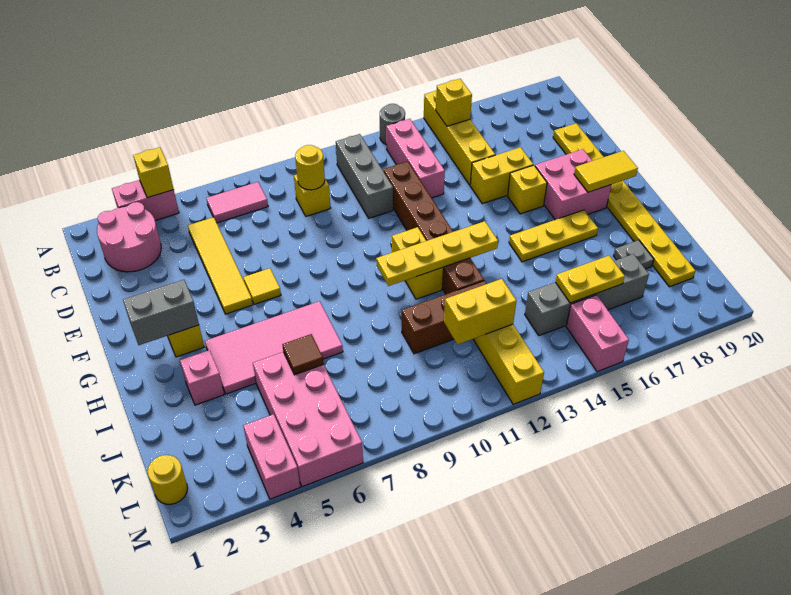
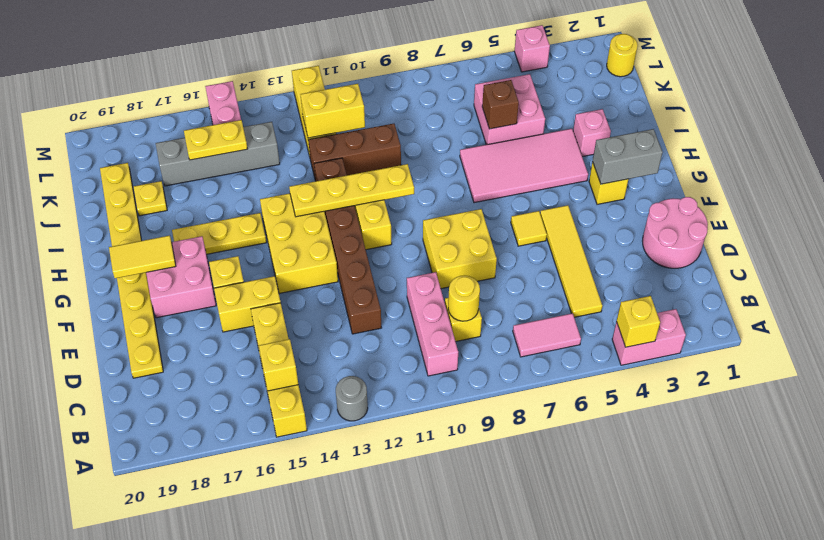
pink 2x2 round brick [97,202,161,272] -> pink 2x2 round brick moved to [643,197,708,268]
grey 1x3 brick [336,134,393,218] -> none
pink 1x3 brick [386,119,445,198] -> pink 1x3 brick moved to [407,272,458,376]
none -> yellow 2x2 brick [423,209,497,289]
none -> yellow 2x3 brick [260,193,338,293]
pink 2x4 brick [253,352,363,487] -> pink 2x2 brick [474,74,545,145]
brown 1x1 tile [282,334,324,375] -> brown 1x1 brick [482,80,519,129]
grey 1x1 plate [613,240,654,269] -> yellow 1x1 plate [134,181,167,216]
pink 1x2 brick [243,414,300,499] -> pink 1x1 brick [514,25,550,72]

